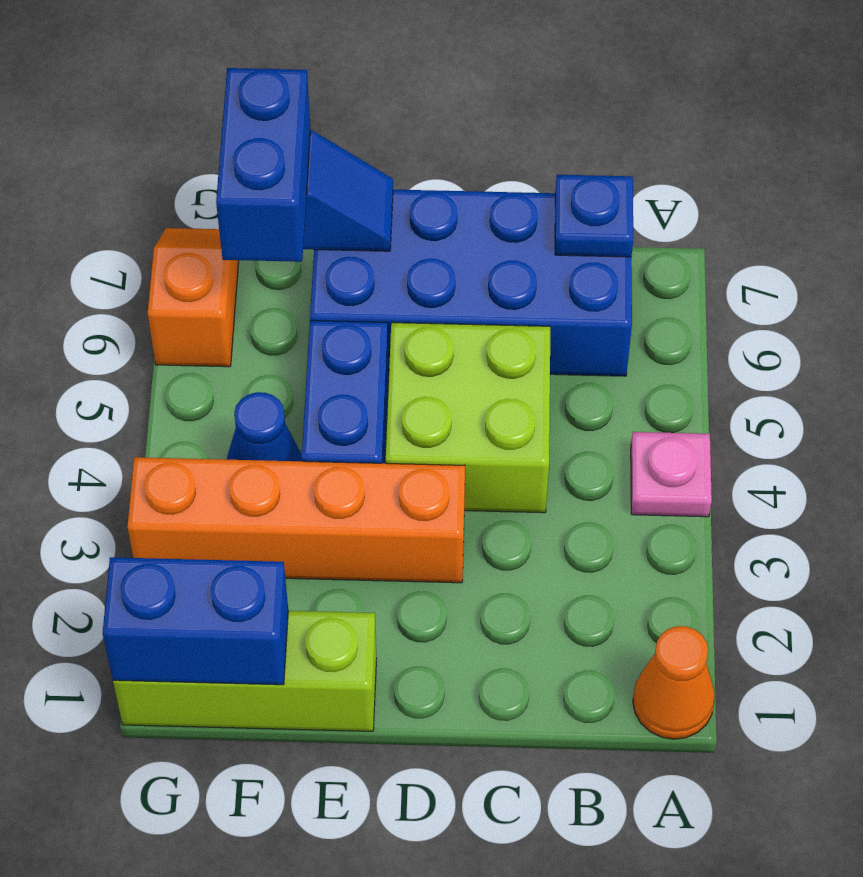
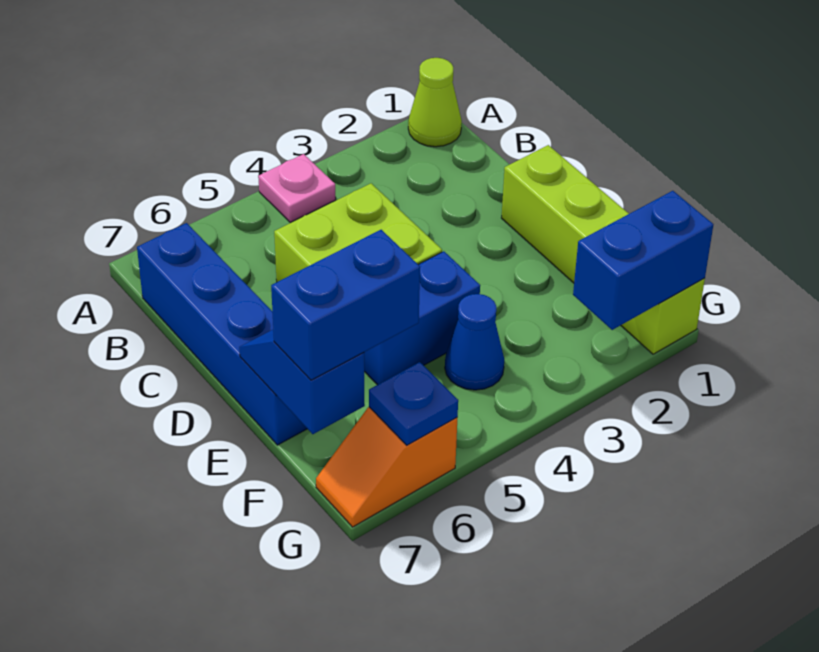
orange 1x1 cone [633,626,715,739] -> lime 1x1 cone [408,58,462,147]
blue 2x4 brick [310,190,632,376] -> blue 1x4 brick [137,223,307,445]
blue 1x1 plate [555,175,633,257] -> blue 1x1 plate moved to [369,362,458,445]
orange 1x4 brick [127,457,465,583] -> none
lime 1x3 brick [113,611,377,731] -> lime 1x4 brick [502,145,705,354]
blue 1x2 brick [103,557,288,685] -> blue 1x2 brick turned to [573,191,713,330]

